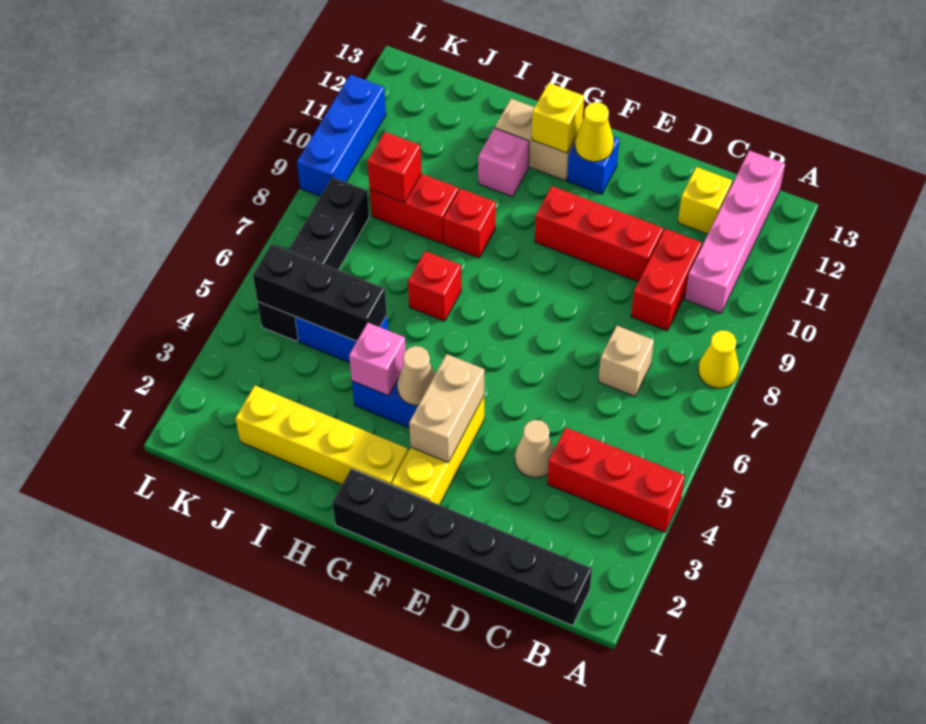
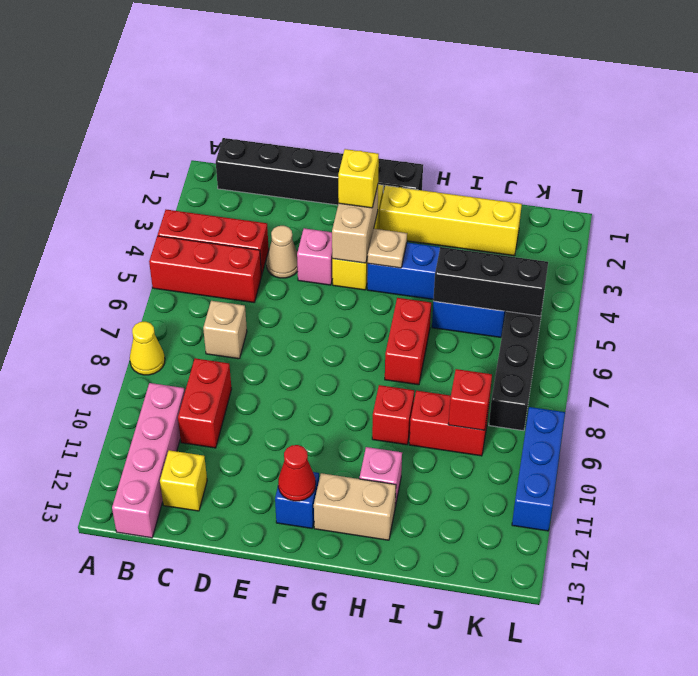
red 1x3 brick [535,186,663,282] -> red 1x3 brick moved to [149,236,262,303]
yellow 1x1 cone [575,102,614,162] -> red 1x1 cone [278,445,316,501]
tan 1x1 cone [397,346,435,405] -> tan 1x1 plate [368,229,407,268]
yellow 1x1 brick [532,83,584,153] -> yellow 1x1 brick moved to [338,149,379,208]
pink 1x1 brick [349,323,406,395] -> pink 1x1 brick moved to [297,228,333,285]
red 1x1 brick [408,251,461,321] -> red 1x2 brick [385,298,431,385]

